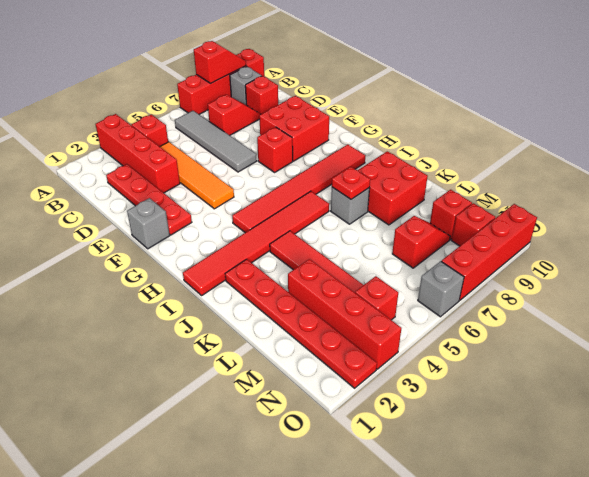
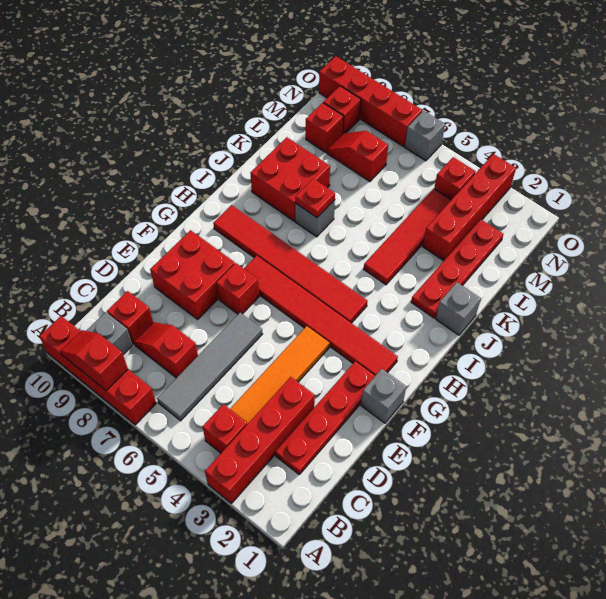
red 1x6 tile [183,191,329,295] -> red 1x6 tile moved to [244,256,398,376]
none -> grey 1x1 brick [436,282,481,335]
red 1x6 plate [225,259,377,388] -> red 1x4 plate [411,219,503,318]

